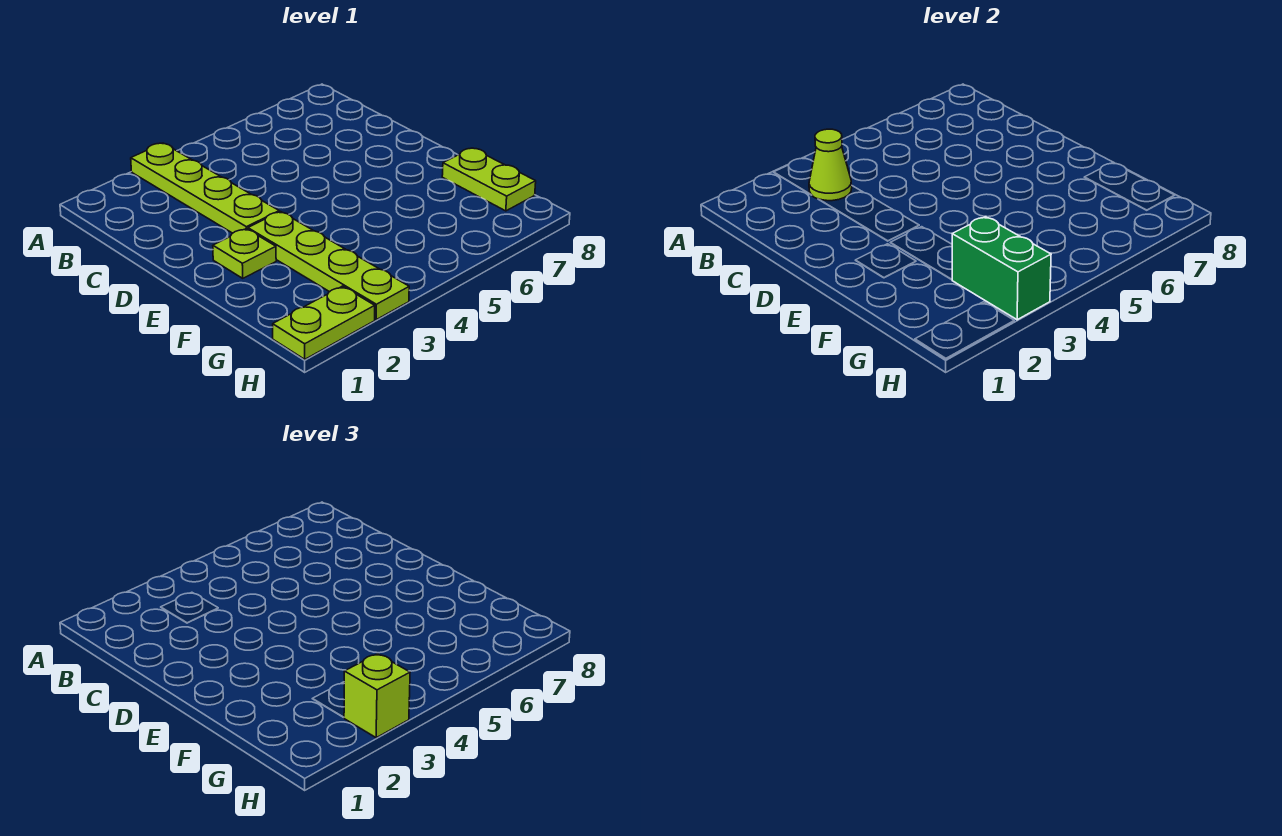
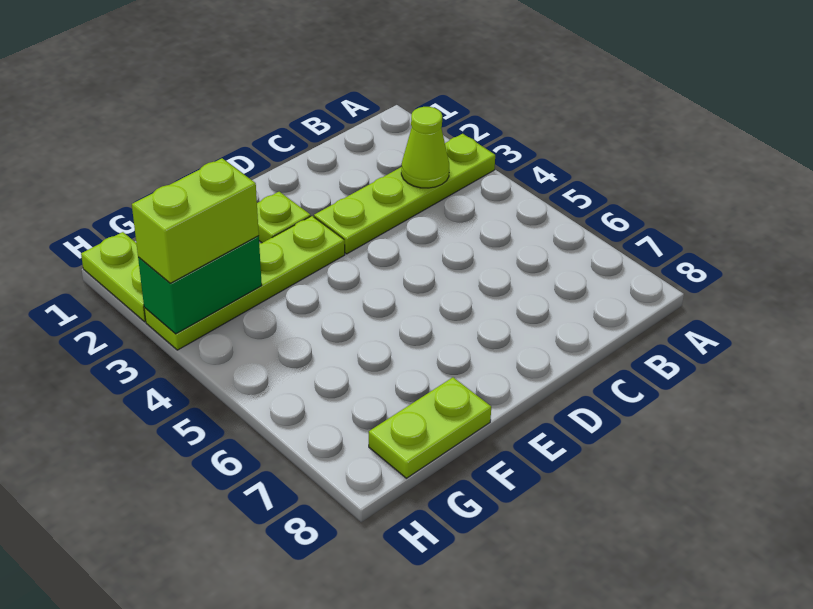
lime 1x1 brick [344,654,410,738] -> lime 1x2 brick [132,158,259,283]

